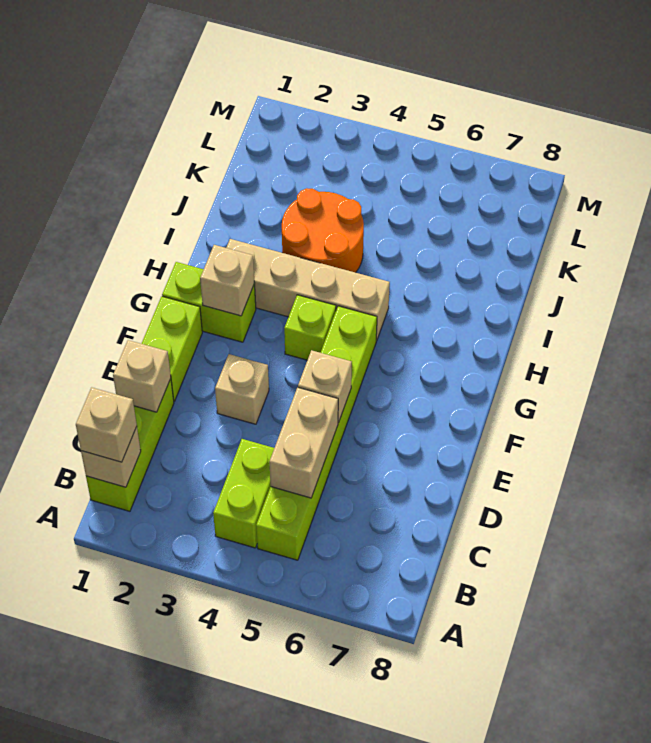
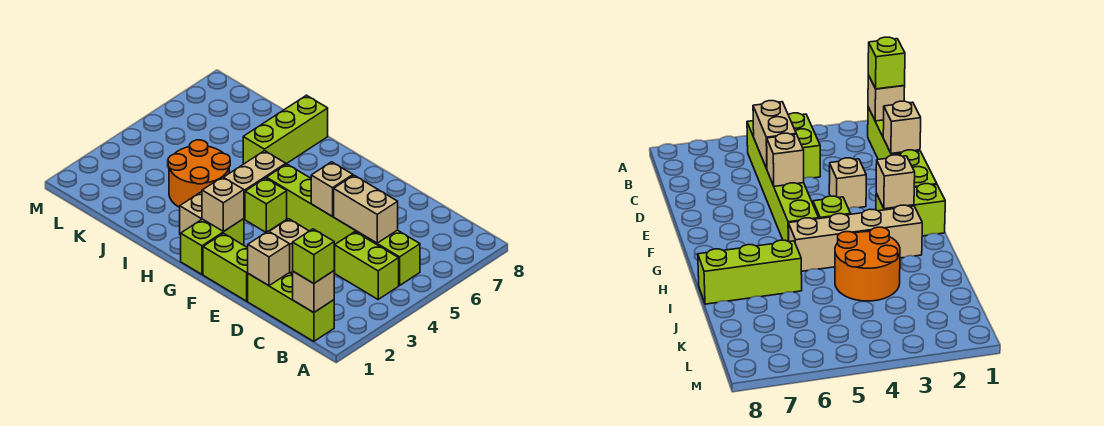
tan 1x1 brick [76,387,137,462] -> lime 1x1 brick [293,229,334,283]
none -> lime 1x3 brick [243,95,328,164]

